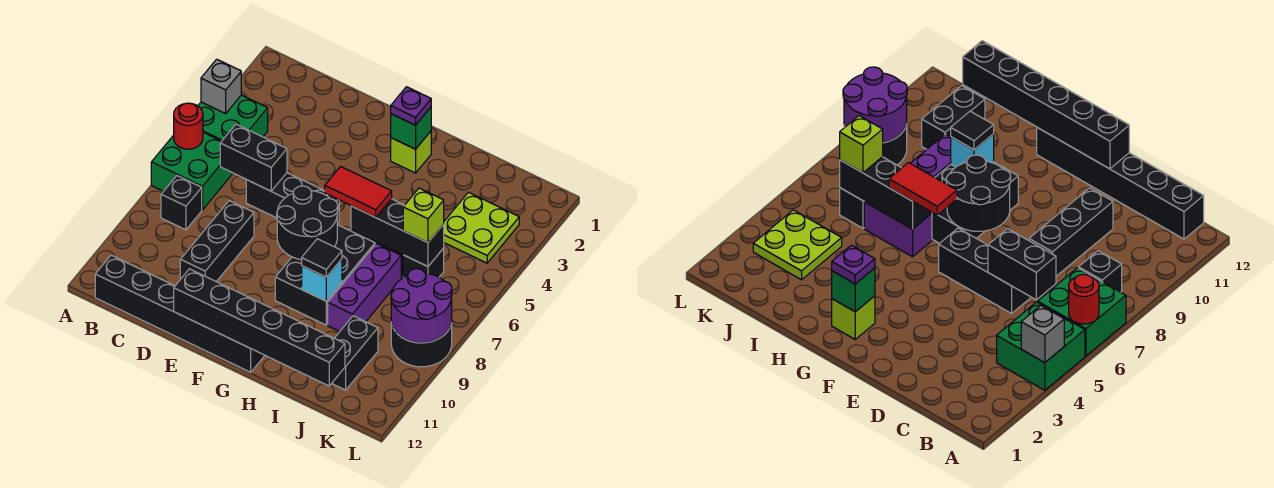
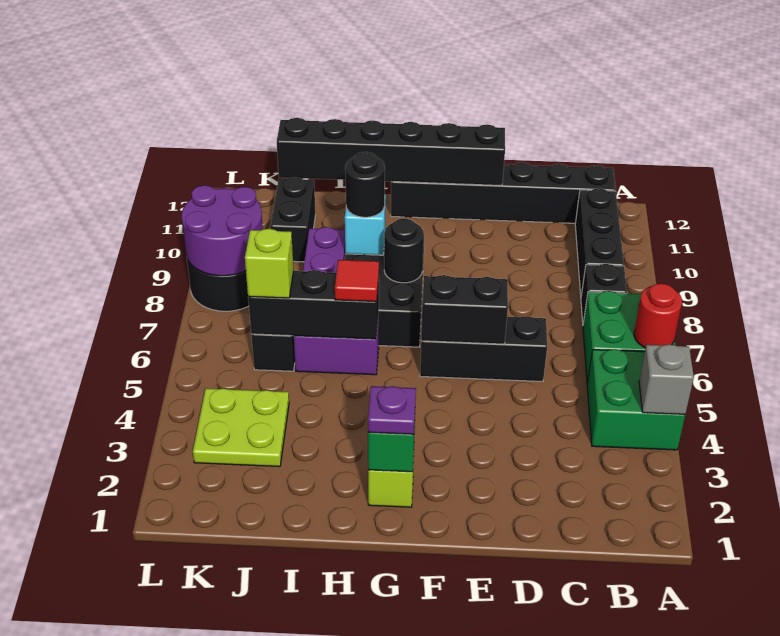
black 1x2 brick [220,124,287,191] -> black 1x2 brick moved to [421,275,508,344]
black 1x3 brick [180,201,254,282] -> black 1x3 brick moved to [575,188,624,295]
black 2x2 round brick [277,186,338,260] -> black 1x1 round brick [384,218,424,283]
red 1x2 tile [325,166,392,217] -> red 1x1 tile [335,260,379,302]
black 1x1 tile [302,239,342,277] -> black 1x1 round brick [345,152,385,217]

